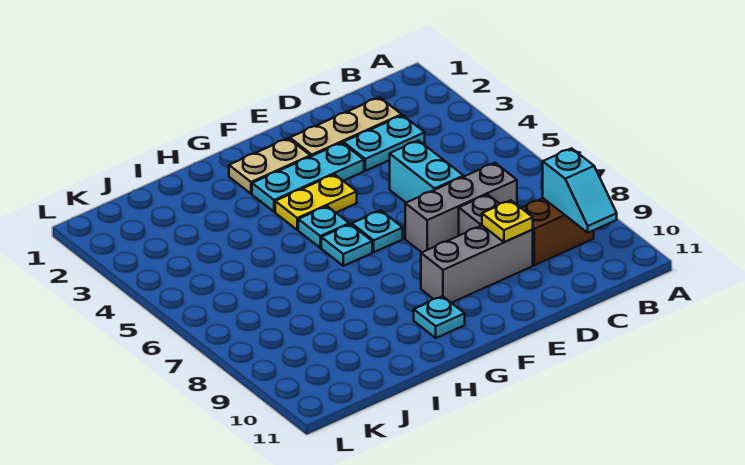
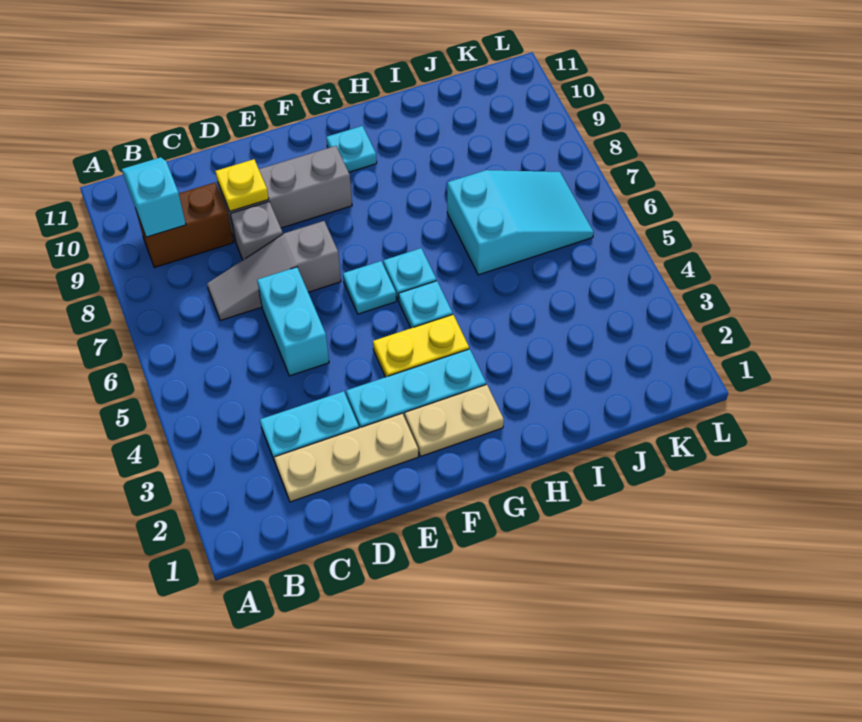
grey 1x3 brick [405,163,517,252] -> grey 1x3 slope [207,221,341,320]
none -> cyan 2x3 slope [447,170,594,275]

